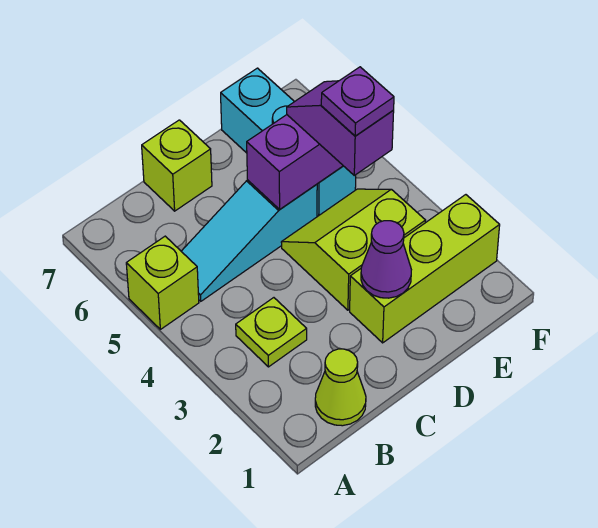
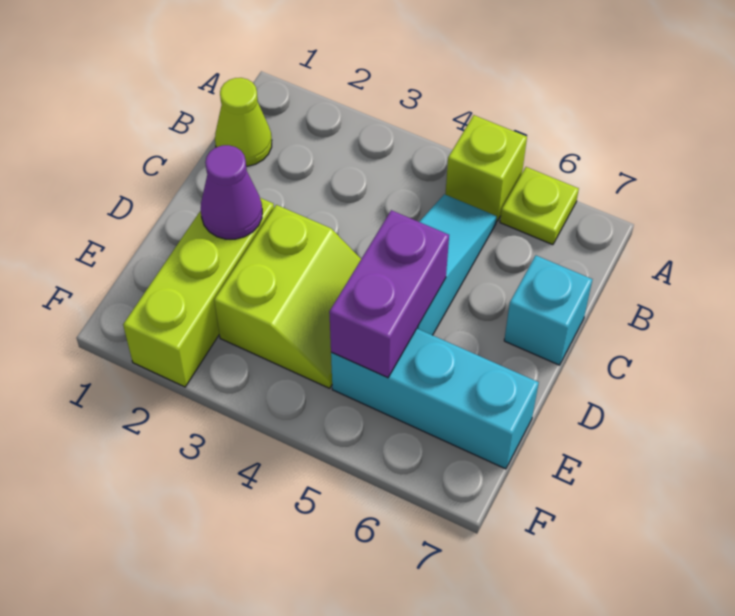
lime 1x1 plate [236,298,307,367] -> lime 1x1 plate moved to [500,167,579,245]
lime 1x1 brick [142,120,212,211] -> cyan 1x1 brick [504,256,592,365]
purple 1x2 slope [287,81,394,175] -> none
purple 1x1 plate [321,67,394,136] -> none

